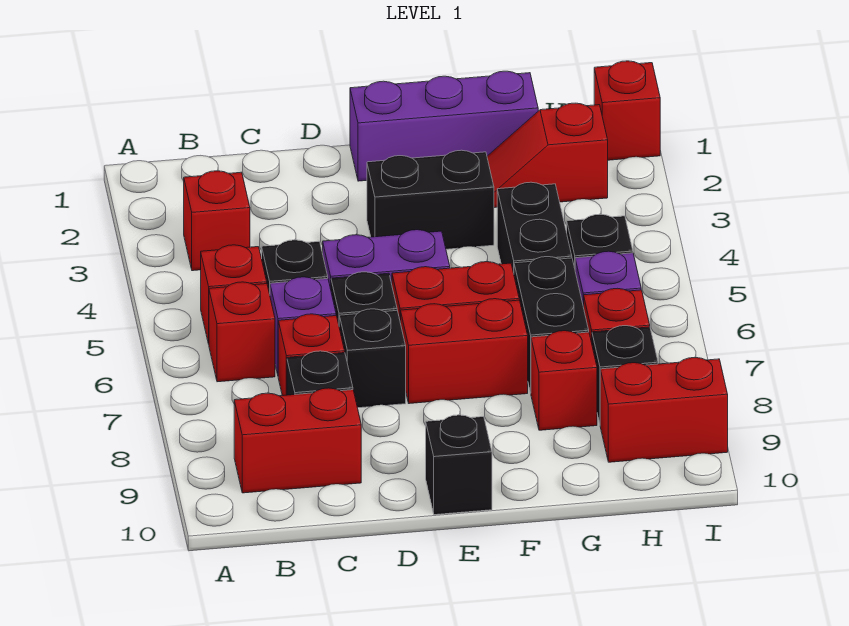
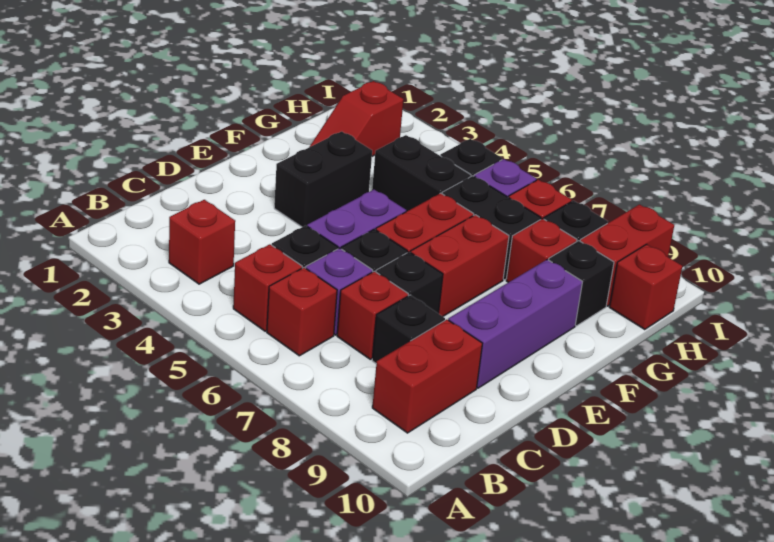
purple 1x3 brick [350,71,538,181] -> purple 1x3 brick moved to [448,260,582,388]
black 1x1 brick [426,415,492,515] -> black 1x1 brick moved to [549,241,614,326]
red 1x1 brick [594,61,660,160] -> red 1x1 brick moved to [609,244,682,330]

